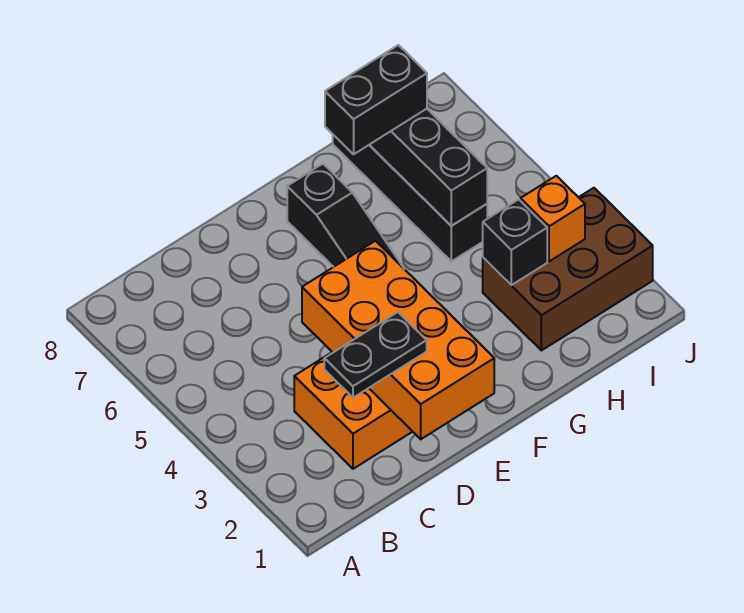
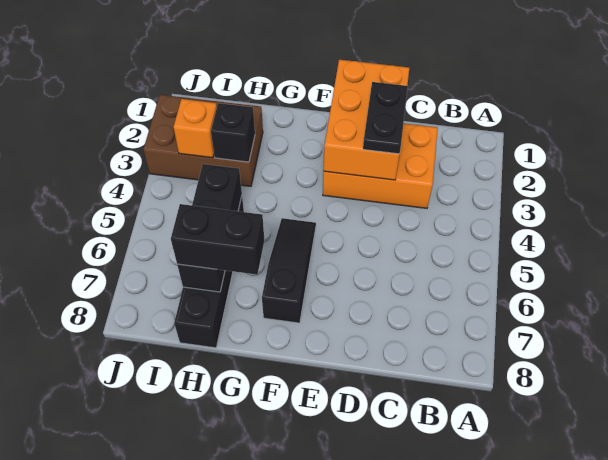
black 1x2 plate [324,312,427,398] -> black 1x2 plate turned to [363,82,408,154]
orange 2x4 brick [302,241,494,439] -> orange 2x3 brick [324,60,409,180]

